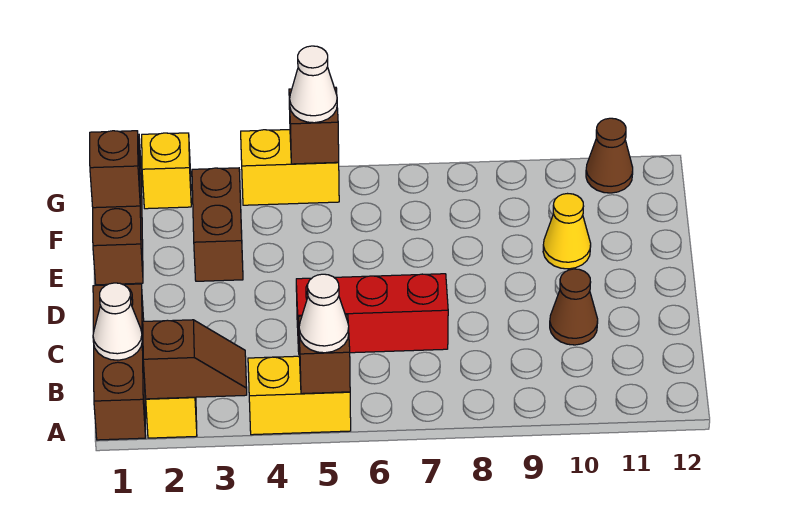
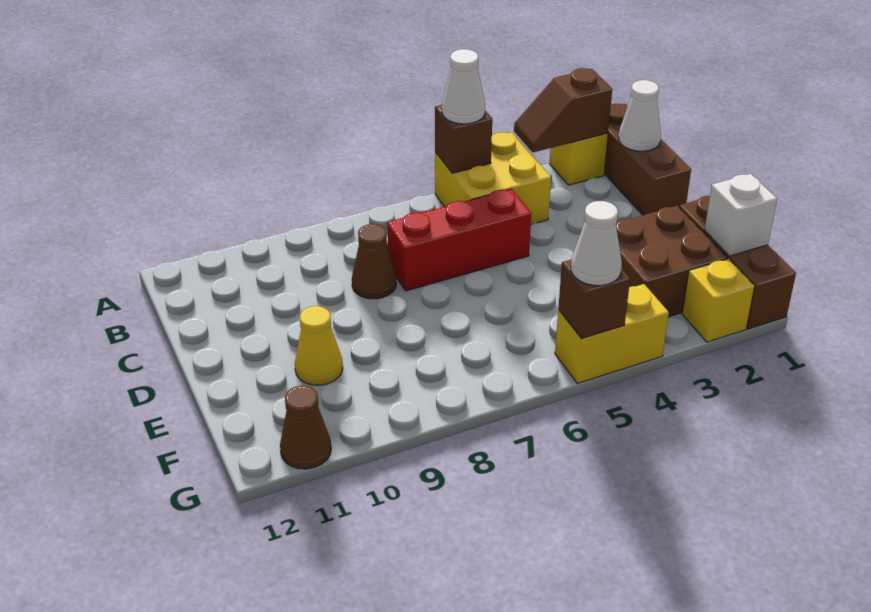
yellow 1x2 brick [248,356,351,435] -> yellow 2x2 brick [435,132,551,225]
brown 1x1 cone [550,269,598,345] -> brown 1x1 cone moved to [352,224,396,299]
brown 1x2 brick [192,168,243,281] -> brown 2x2 brick [616,206,727,317]
brown 1x1 brick [90,131,140,208] -> white 1x1 brick [704,174,777,256]

